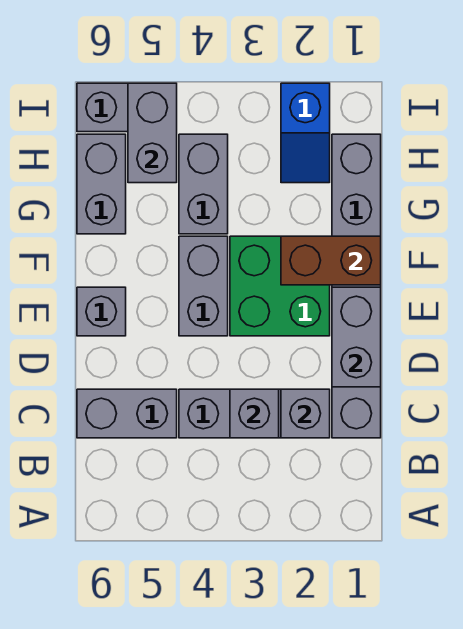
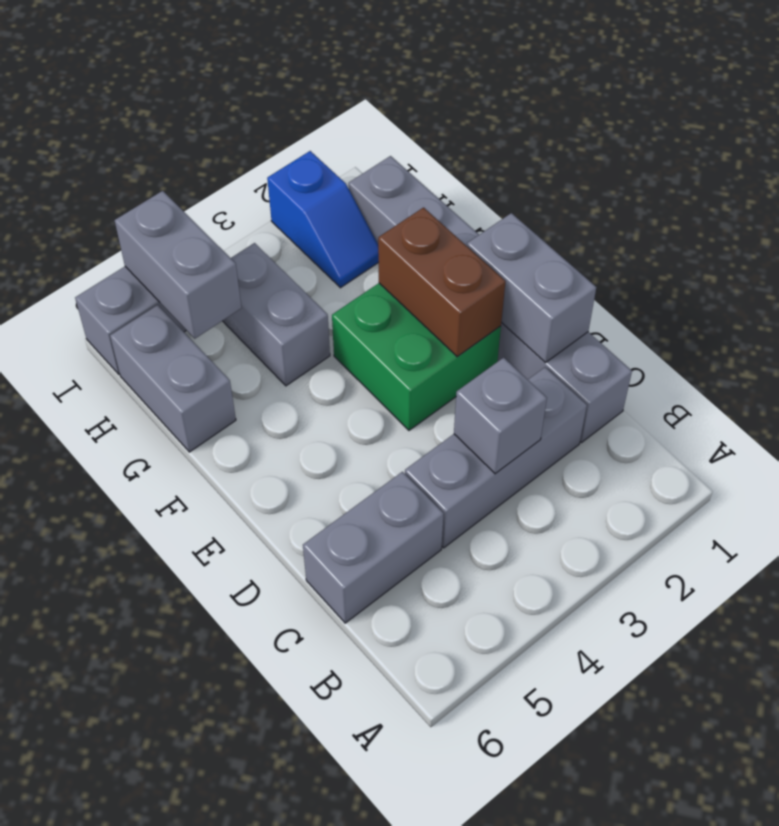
grey 1x1 brick [281,389,330,438] -> none
grey 1x2 brick [179,236,228,336] -> none
grey 1x1 brick [77,287,126,336] -> none
brown 1x2 brick [281,236,381,285] -> brown 1x2 brick turned to [378,208,506,357]

